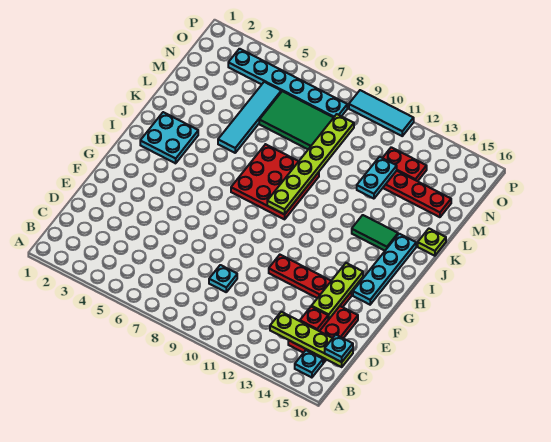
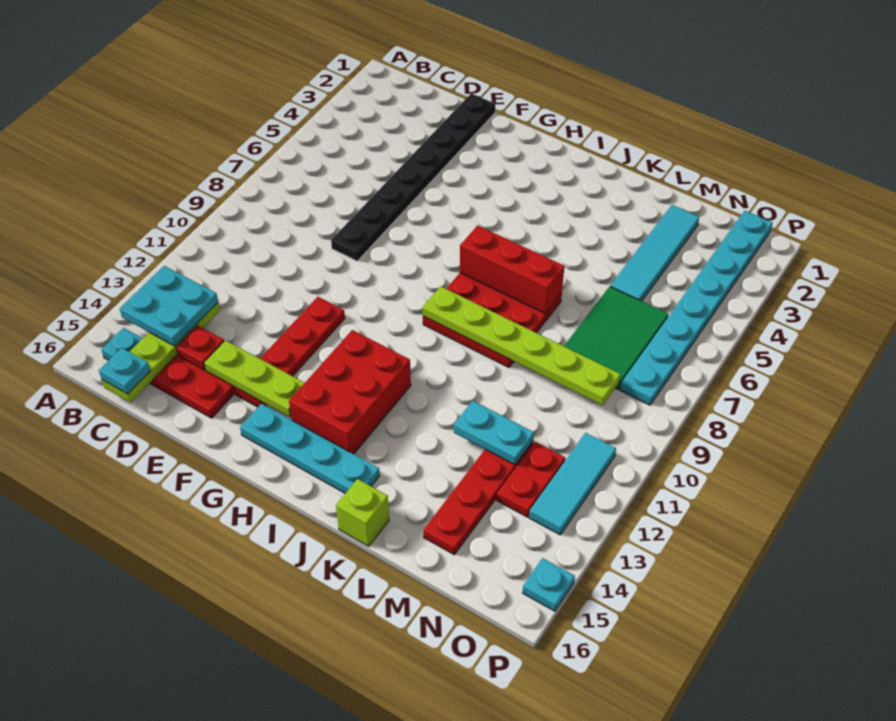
cyan 1x1 plate [209,265,237,292] -> cyan 1x1 plate moved to [523,558,575,611]
none -> black 1x8 plate [331,93,495,261]
none -> red 2x3 brick [289,330,411,454]
cyan 2x2 plate [140,112,198,163] -> cyan 2x2 plate moved to [120,266,218,346]
none -> red 1x3 brick [460,225,564,313]
green 1x2 tile [352,215,398,251] -> none
cyan 1x4 tile [218,82,281,153] -> cyan 1x4 tile turned to [610,205,699,301]
lime 1x1 plate [418,229,446,256] -> lime 1x1 brick [336,479,389,546]
cyan 1x6 plate [228,49,347,117] -> cyan 1x8 plate [620,211,773,405]
cyan 1x3 tile [349,90,414,136] -> cyan 1x3 tile moved to [529,433,616,535]

